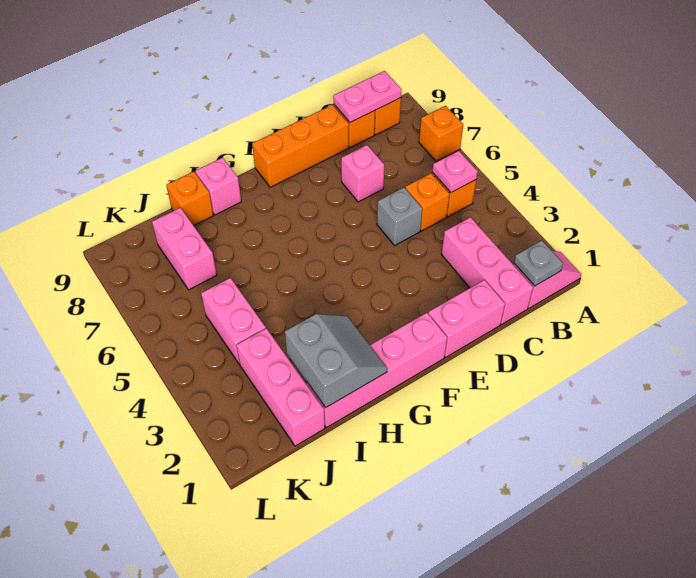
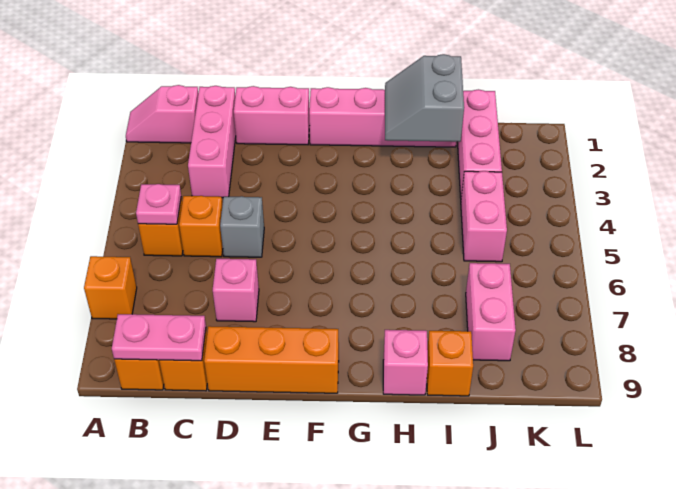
grey 1x1 plate [514,240,563,286] -> none

